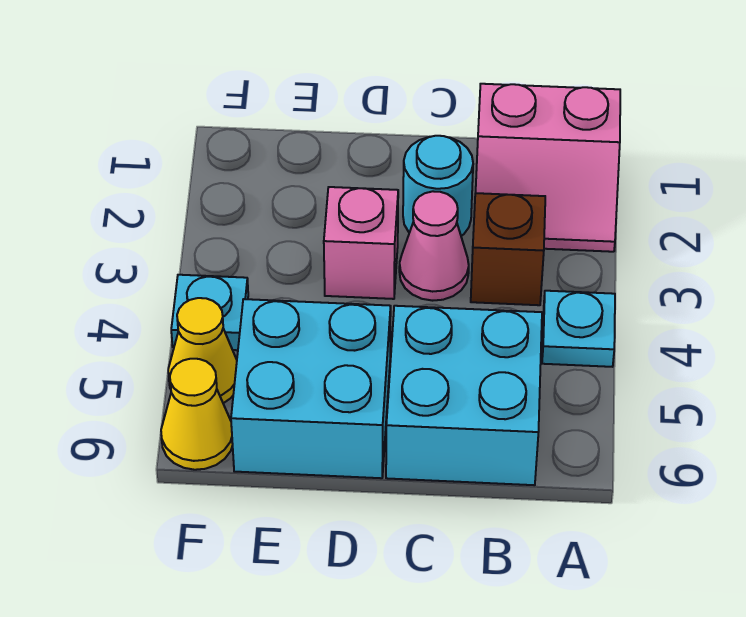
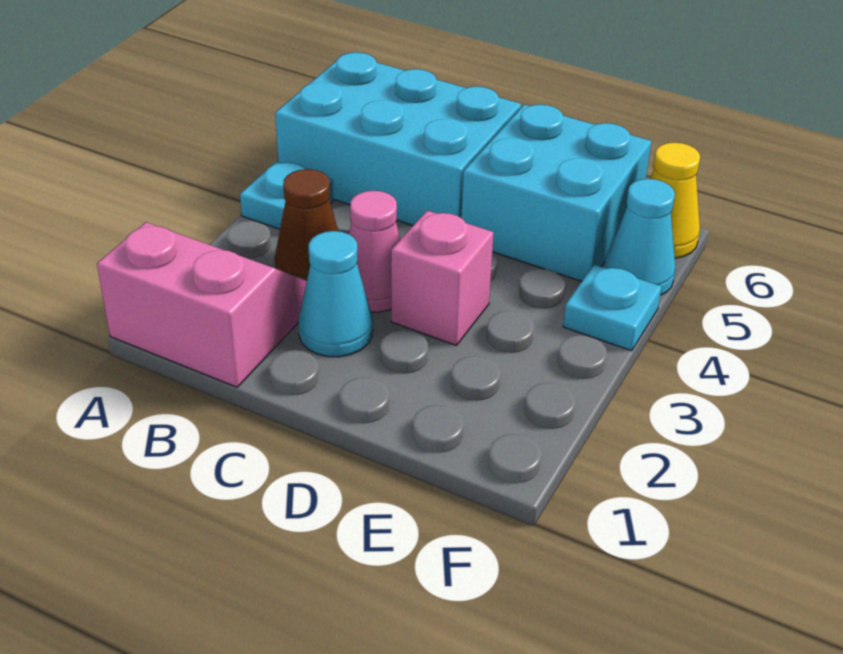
brown 1x1 brick [471,193,545,305] -> brown 1x1 cone [275,169,338,281]
cyan 2x2 brick [386,306,542,485] -> cyan 2x3 brick [275,52,521,226]
cyan 1x1 round brick [403,136,473,236] -> cyan 1x1 cone [298,231,373,357]
yellow 1x1 cone [168,298,237,403] -> cyan 1x1 cone [604,179,676,295]

